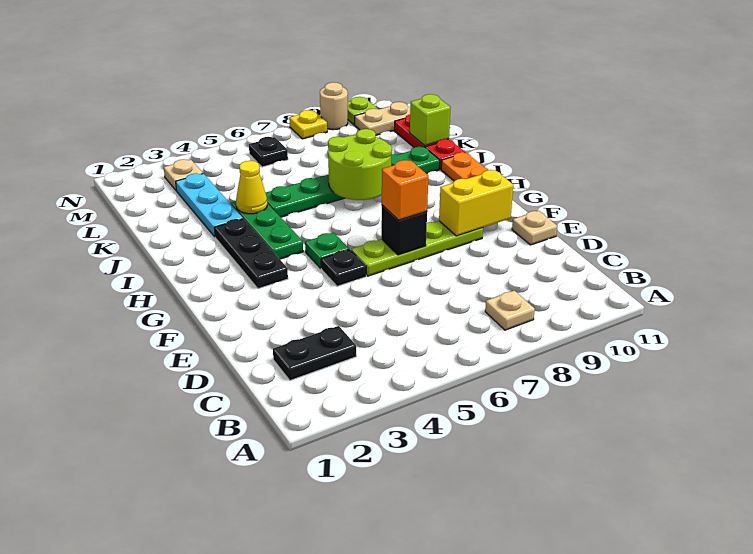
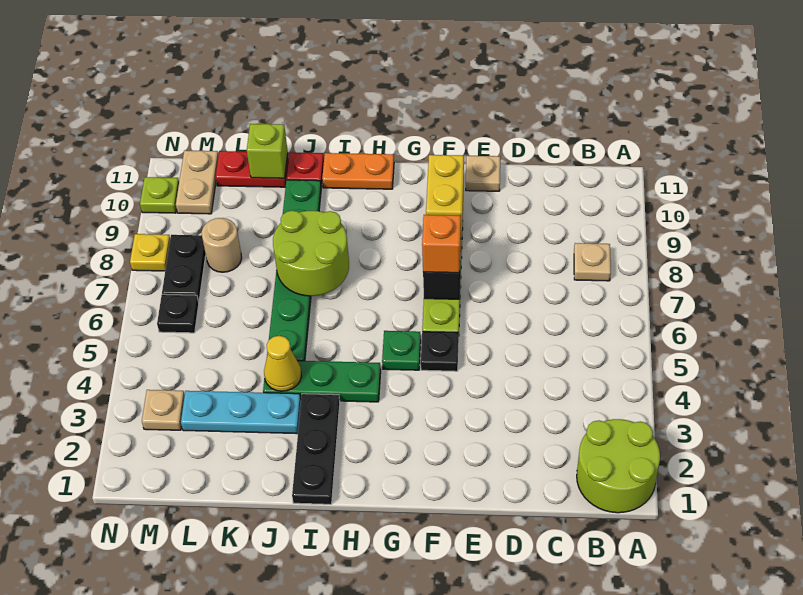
none -> lime 2x2 round brick [577,419,660,513]
black 1x2 plate [273,326,356,380] -> black 1x2 plate moved to [162,235,206,302]
black 1x3 plate [214,219,288,289] -> black 1x3 plate turned to [292,394,340,504]
tan 1x1 round brick [320,82,348,130] -> tan 1x1 round brick moved to [202,218,242,272]

